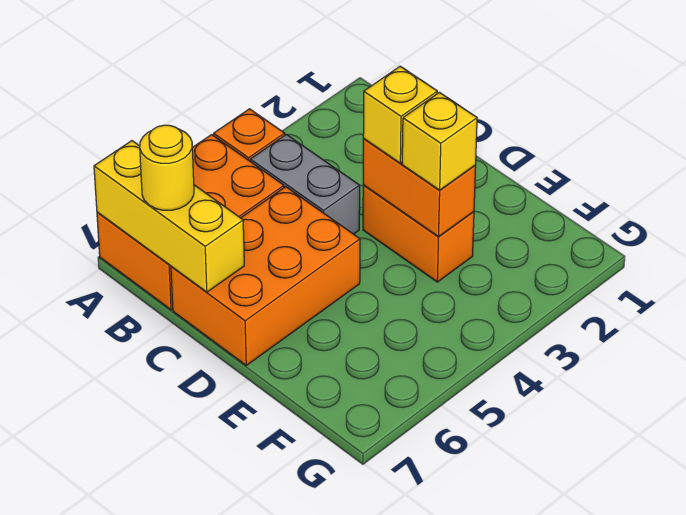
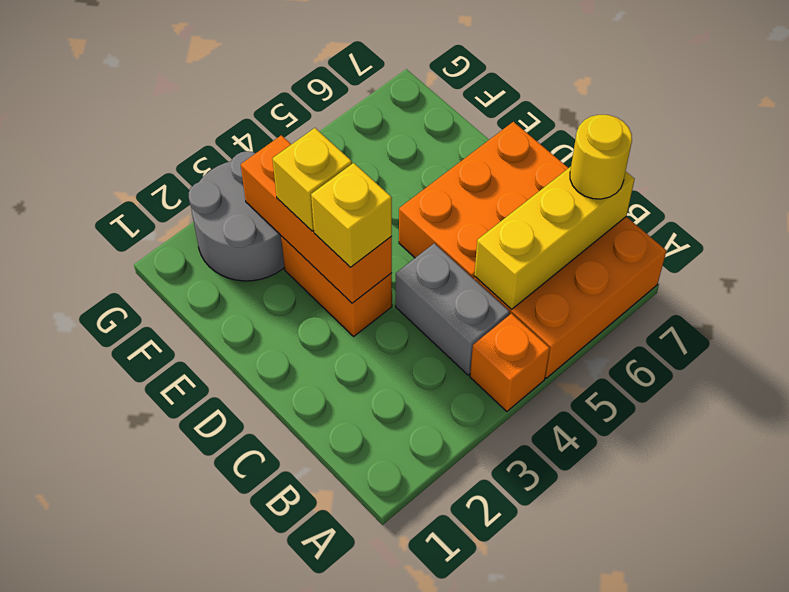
yellow 1x3 brick [94,141,244,292] -> yellow 1x3 brick turned to [474,167,635,310]
orange 1x2 brick [363,139,476,237] -> orange 1x3 brick [241,135,392,303]
none -> grey 2x2 round brick [189,151,284,281]

